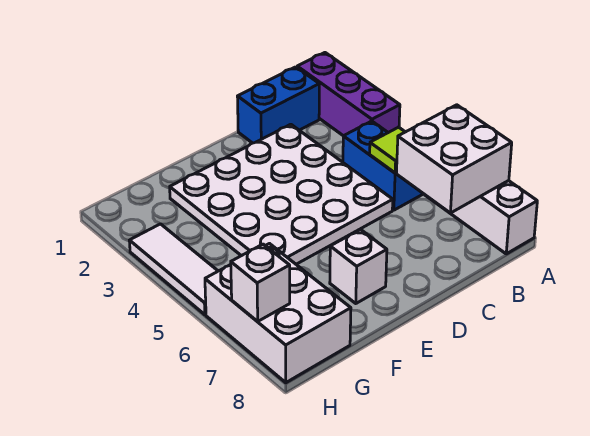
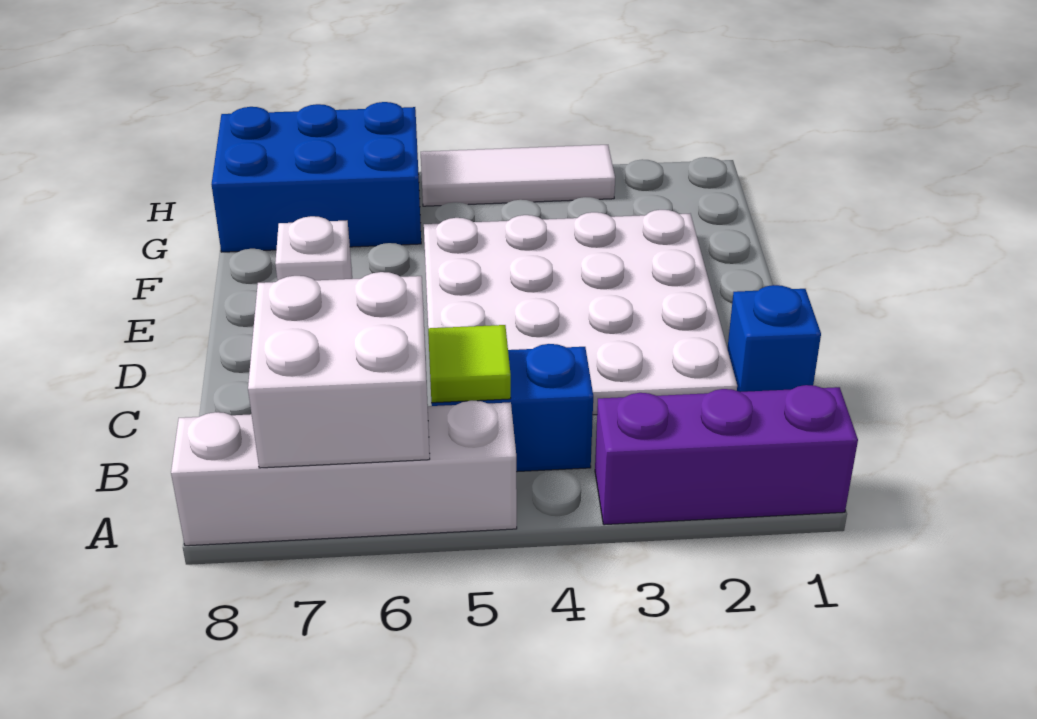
blue 1x2 brick [237,67,319,143] -> blue 1x1 brick [727,285,821,392]
white 2x3 brick [205,244,351,383] -> blue 2x3 brick [212,102,421,252]
white 1x1 brick [231,244,290,322] -> none

